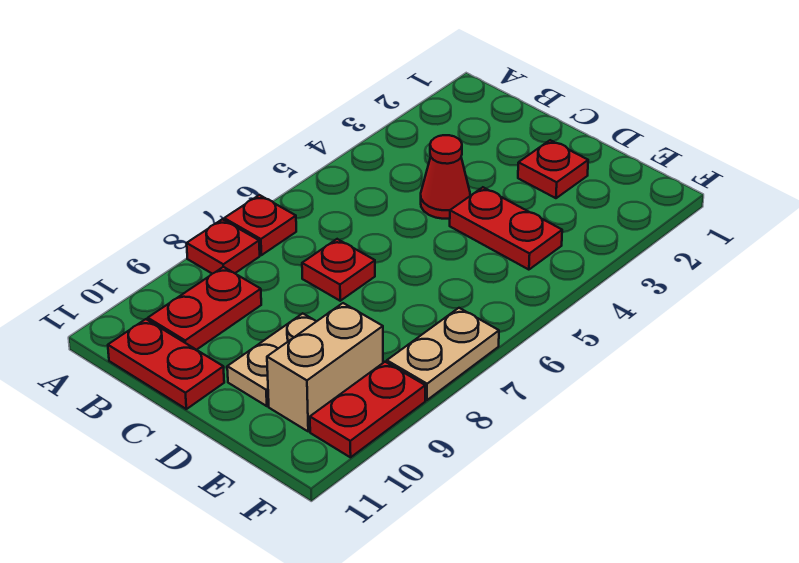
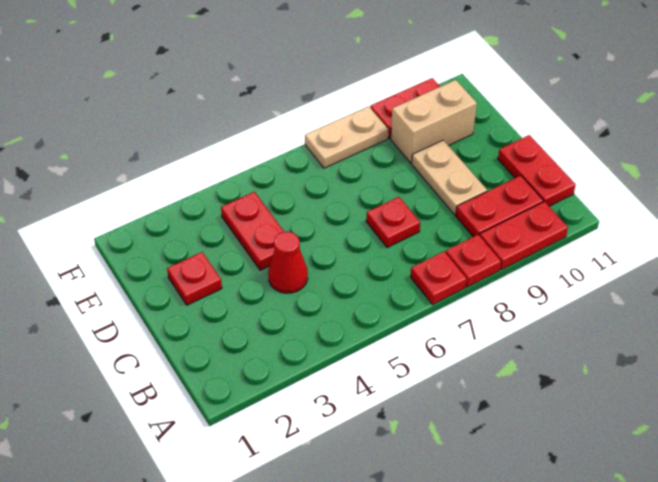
none -> red 1x2 plate [480,202,568,270]
tan 1x2 plate [227,313,316,406] -> tan 1x2 plate turned to [412,140,487,215]

